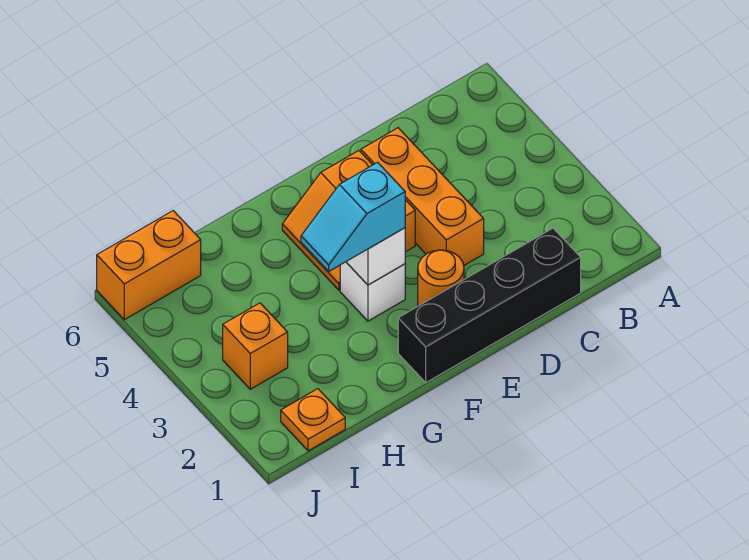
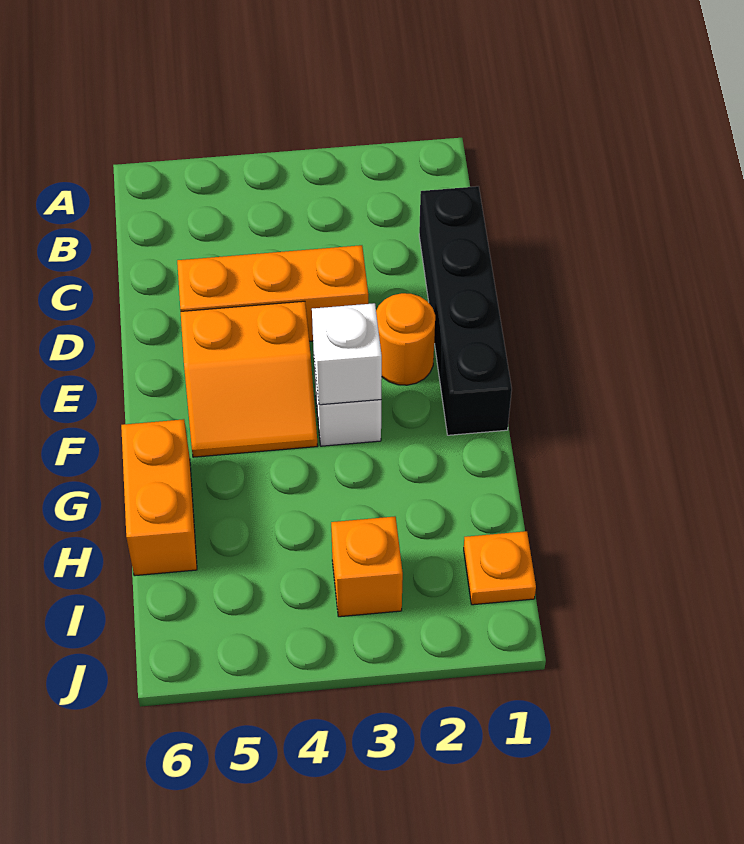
cyan 1x2 slope [301,162,405,271] -> none
orange 1x2 brick [97,211,201,320] -> orange 1x2 brick moved to [121,419,197,576]

